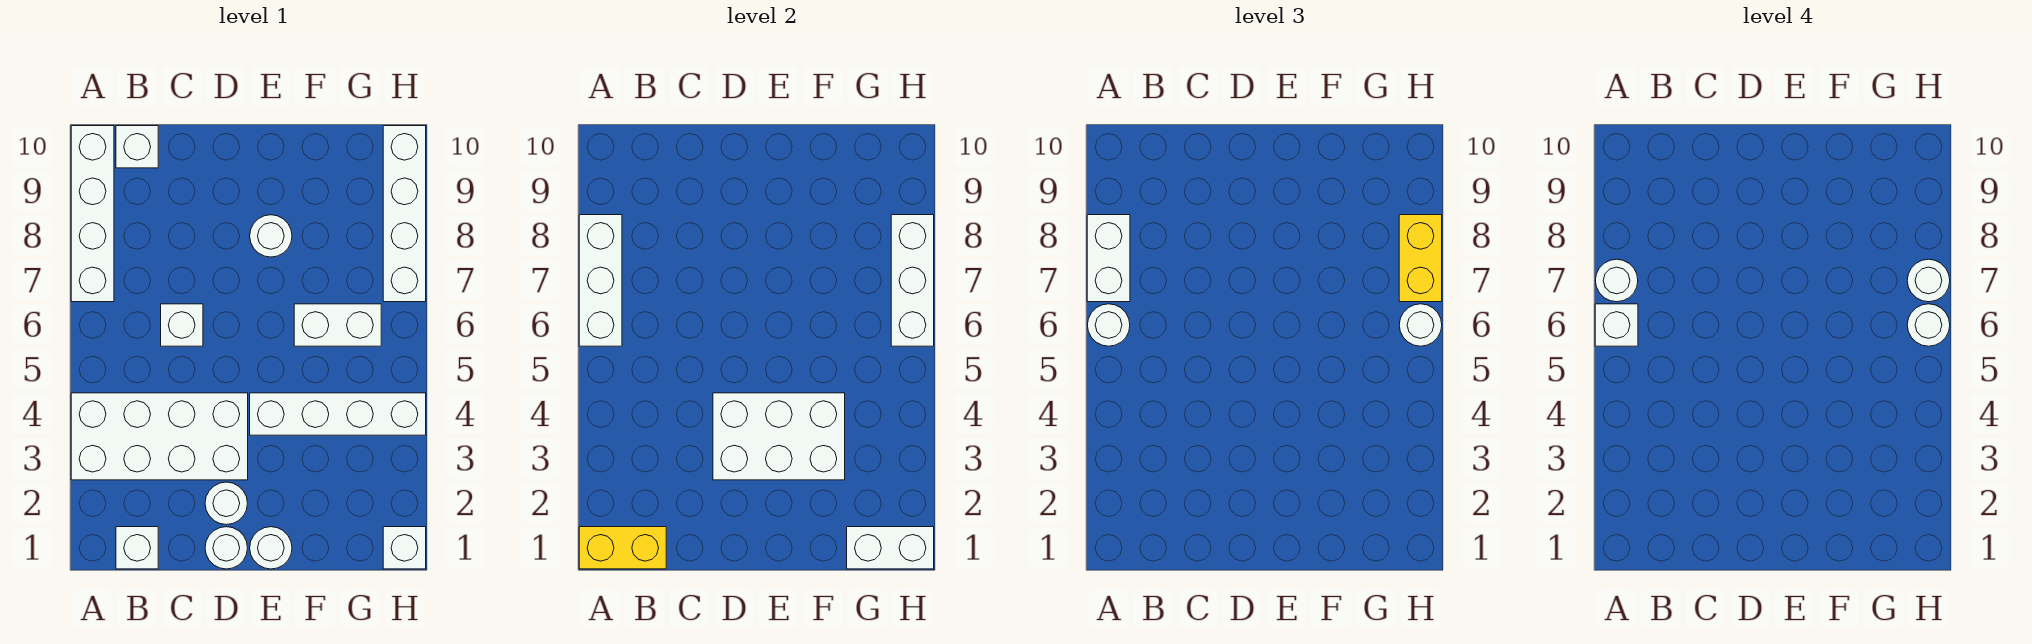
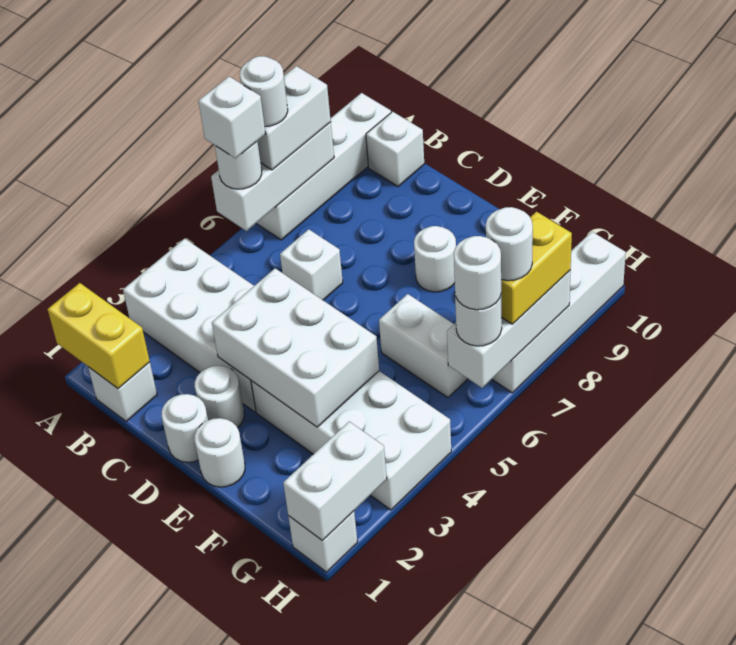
white 1x4 brick [250,393,426,435] -> white 2x4 brick [251,371,451,510]
white 1x2 brick [847,527,934,569] -> white 1x2 brick turned to [283,422,387,541]

